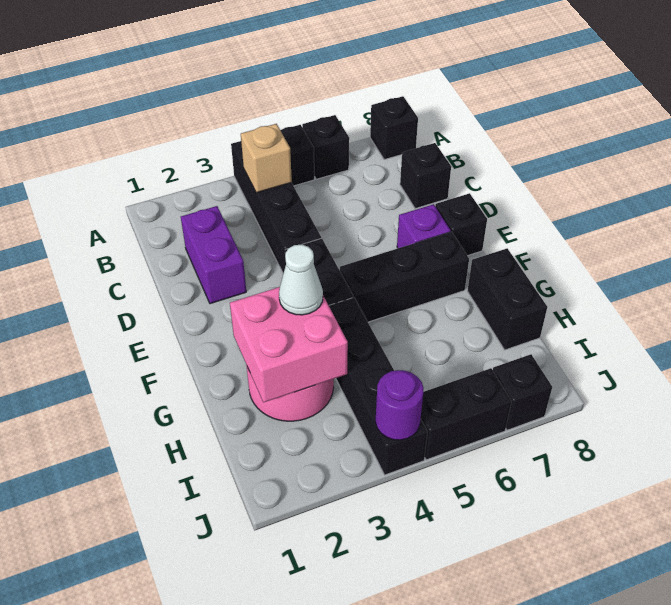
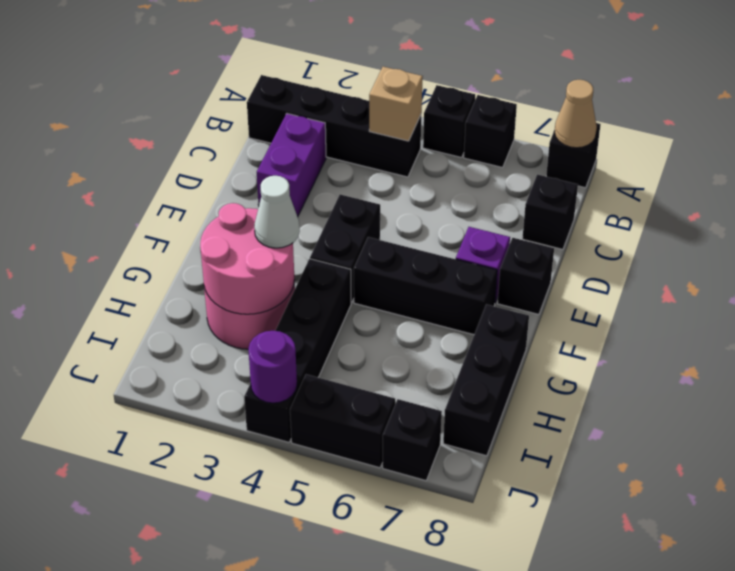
black 1x4 brick [231,141,321,274] -> black 1x4 brick turned to [247,75,421,177]
none -> tan 1x1 cone [554,80,597,148]
pink 2x2 brick [230,287,348,402] -> pink 2x2 round brick [200,203,295,314]
black 1x2 brick [467,248,547,350] -> black 1x3 brick [443,304,529,456]

